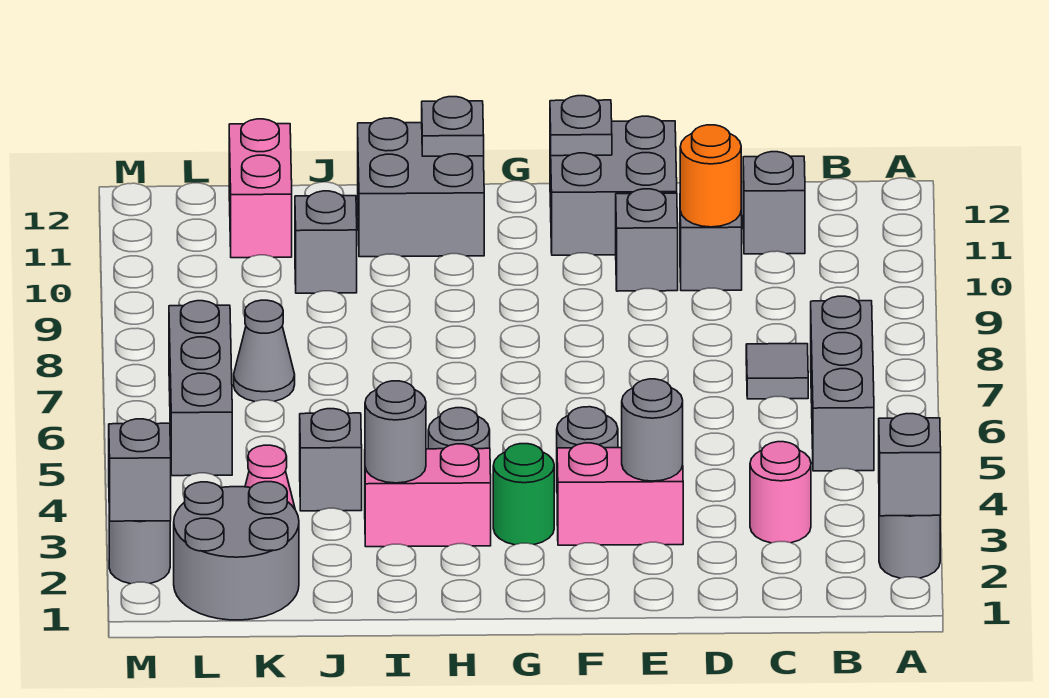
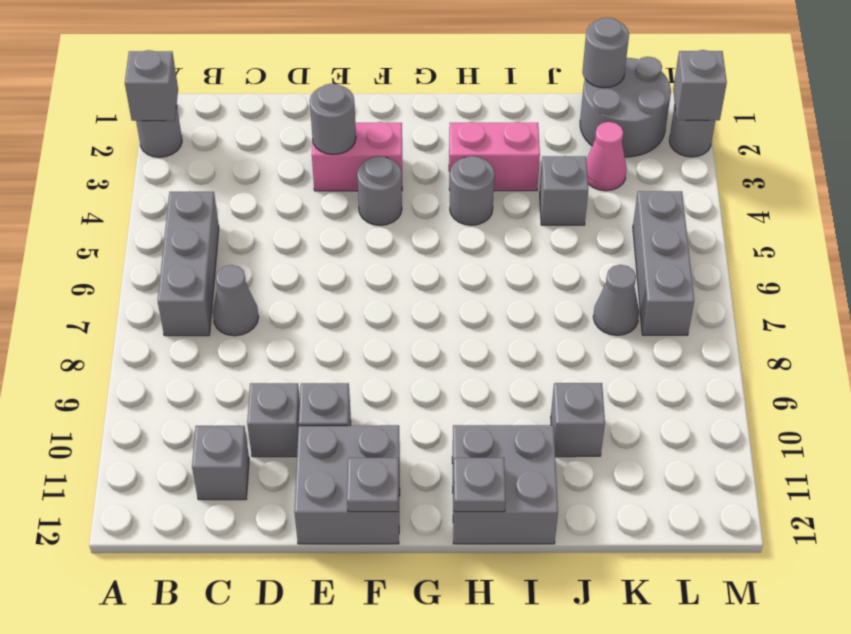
pink 1x1 round brick [750,442,811,543] -> none
grey 1x1 tile [746,344,808,399] -> grey 1x1 cone [213,265,259,336]
orange 1x1 round brick [680,125,741,227] -> none
green 1x1 round brick [493,444,554,545] -> none
grey 1x1 round brick [365,381,426,483] -> grey 1x1 round brick moved to [582,18,629,88]
pink 1x2 brick [229,119,292,258] -> none

